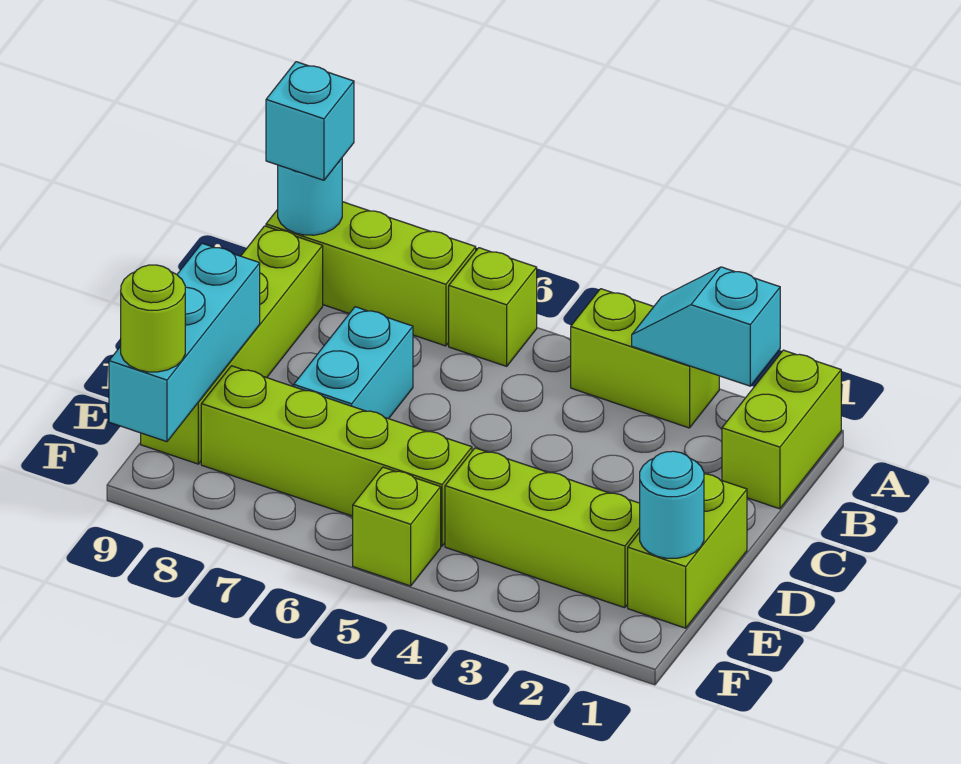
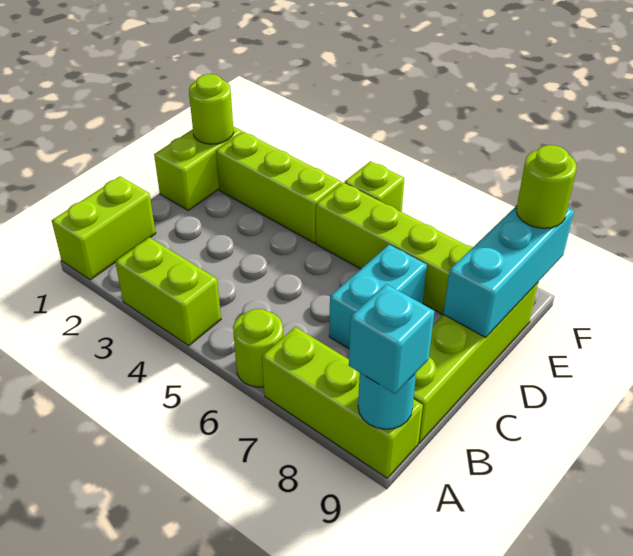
cyan 1x2 slope [632,267,780,386] -> none
lime 1x1 brick [449,248,537,366] -> lime 1x1 round brick [233,309,283,387]
cyan 1x1 round brick [640,451,704,558] -> lime 1x1 round brick [189,74,234,144]

